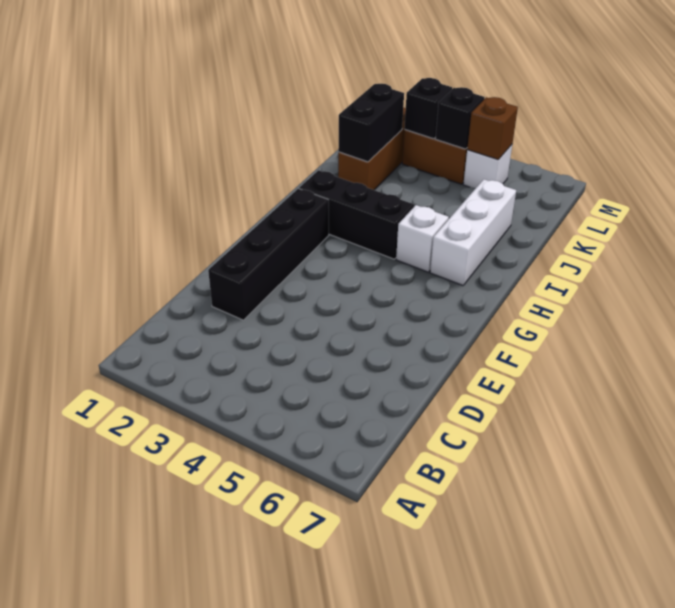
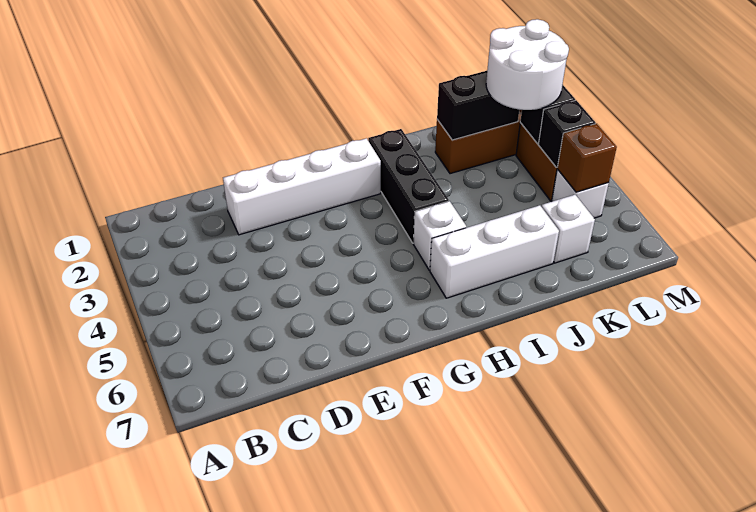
black 1x4 brick [208,189,329,320] -> white 1x4 brick [223,138,381,235]
none -> white 2x2 round brick [486,19,569,110]
none -> white 1x1 brick [541,195,595,263]

